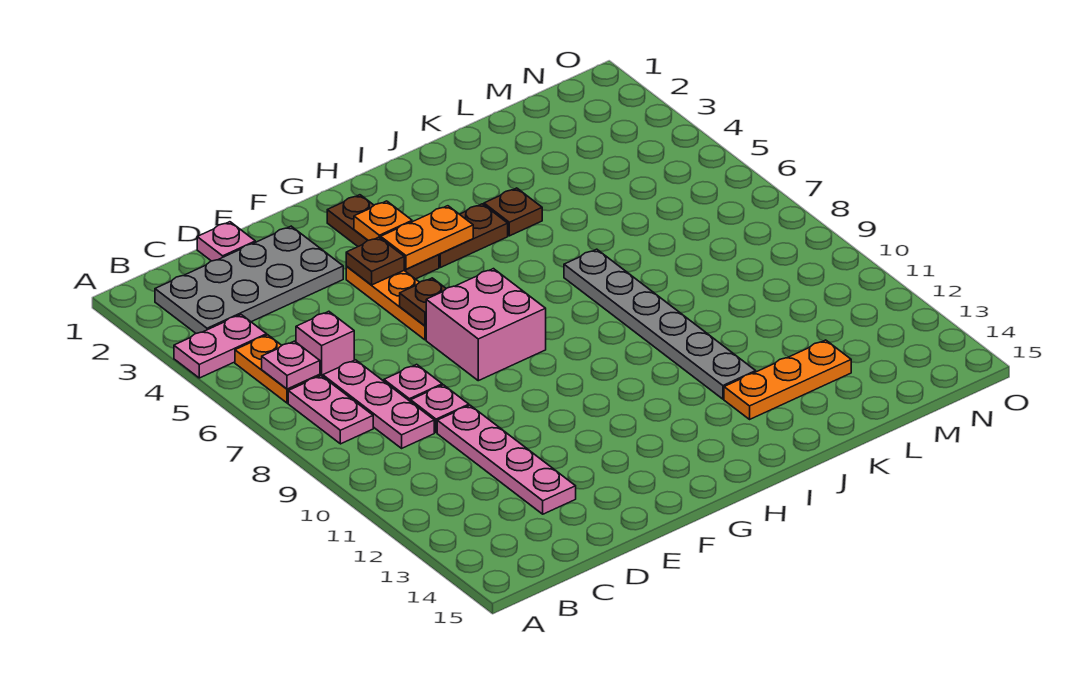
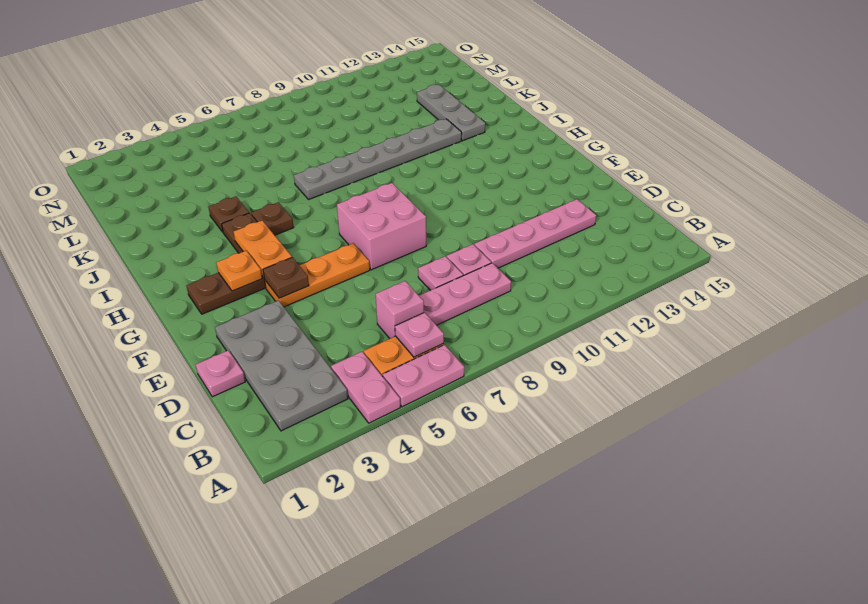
pink 1x2 plate [288,376,373,444] -> pink 1x2 plate moved to [383,345,464,407]
brown 1x1 plate [400,278,446,326] -> brown 1x1 plate moved to [251,202,294,235]
orange 1x3 plate [724,340,851,419] -> grey 1x3 plate [417,84,485,141]

